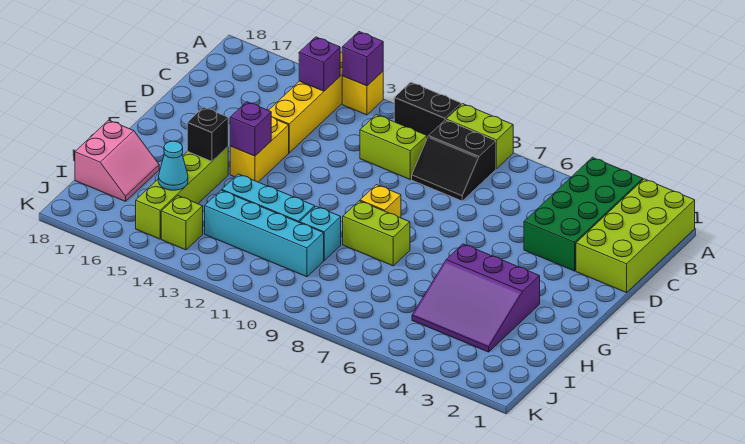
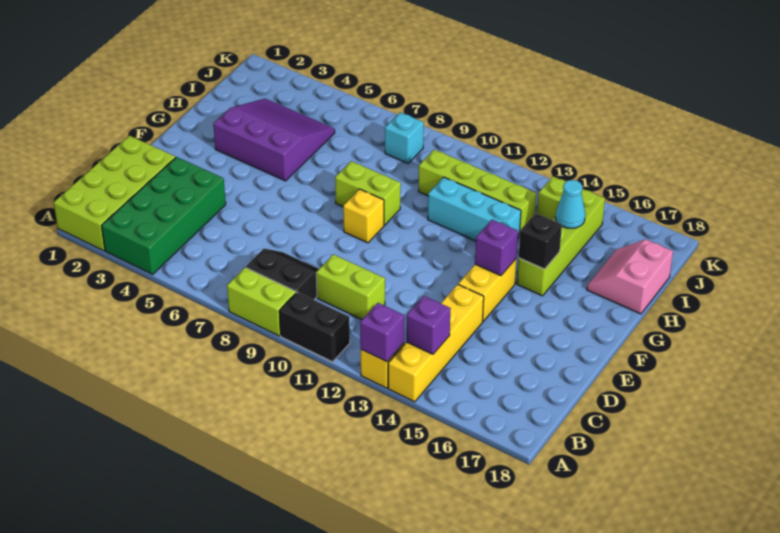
cyan 1x1 brick [300,206,341,260] -> cyan 1x1 brick moved to [385,112,424,163]
cyan 1x4 brick [205,190,324,277] -> lime 1x4 brick [419,150,536,236]

